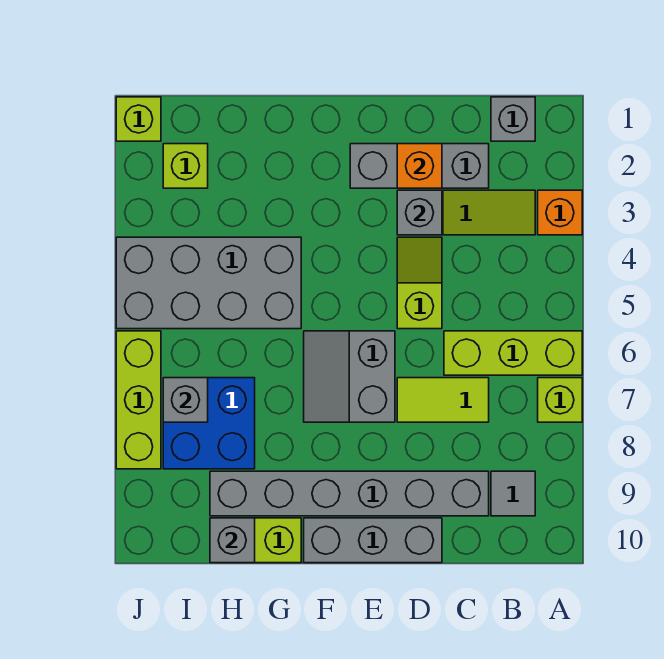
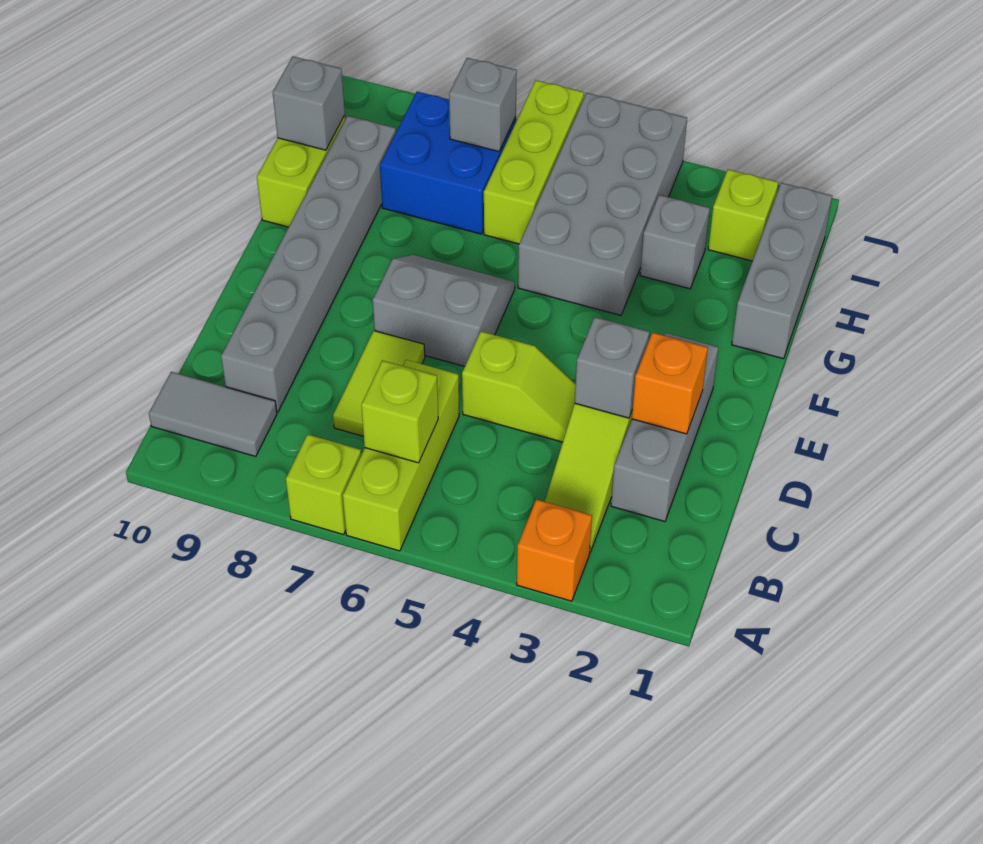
grey 1x1 brick [491,97,535,141] -> grey 1x1 brick moved to [640,195,710,289]
grey 1x1 tile [491,471,535,516] -> grey 1x2 tile [149,372,277,457]
grey 1x3 brick [304,518,442,563] -> grey 1x3 brick moved to [732,183,832,359]
lime 1x1 brick [116,97,161,141] -> lime 1x1 brick moved to [361,361,438,463]
lime 1x3 brick [116,331,161,469] -> lime 1x3 brick turned to [484,80,584,244]

